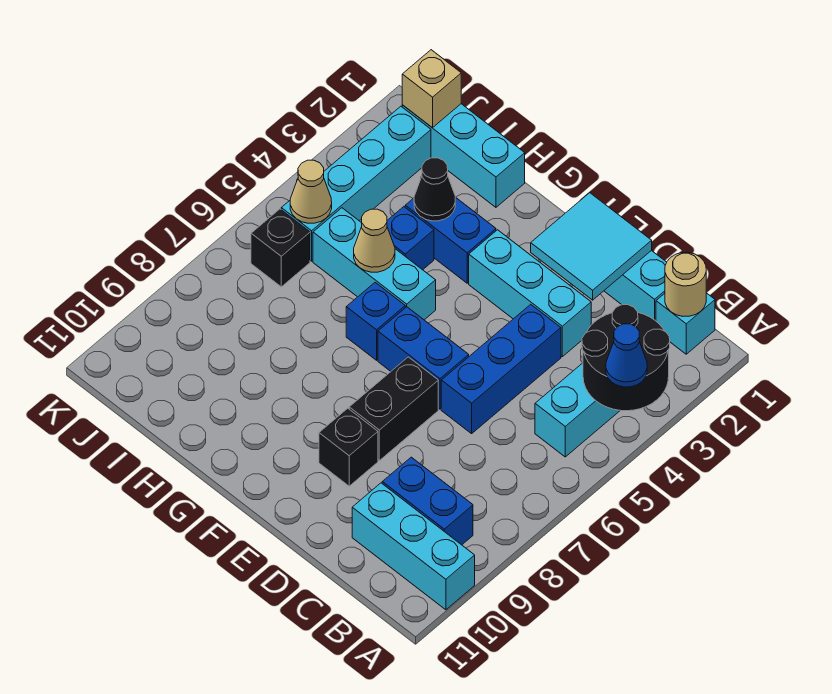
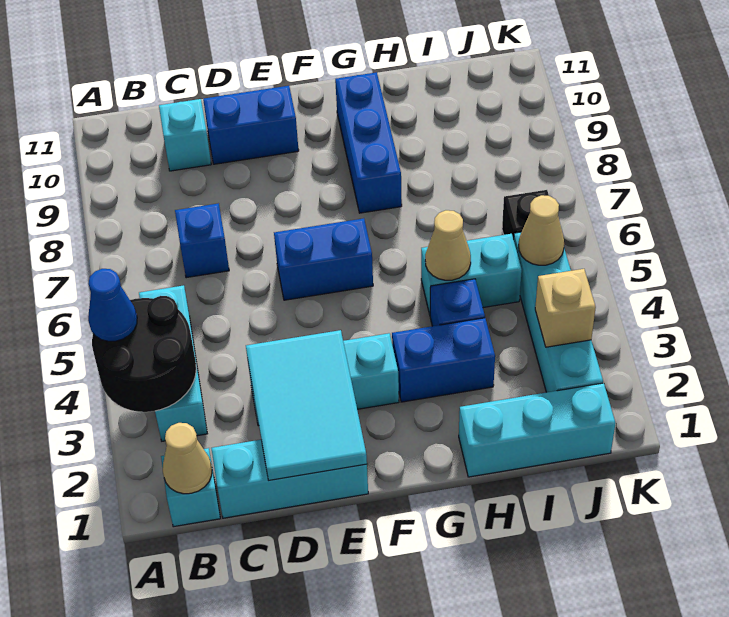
cyan 1x3 brick [352,483,475,610] -> cyan 1x1 brick [159,99,211,171]
tan 1x1 round brick [665,252,706,316] -> tan 1x1 cone [163,423,212,494]
blue 1x2 brick [382,457,473,545] -> blue 1x2 brick moved to [203,86,299,164]
cyan 2x2 tile [531,193,652,300] -> cyan 2x3 tile [246,330,367,480]
blue 1x3 brick [441,304,561,434] -> blue 1x3 brick moved to [335,72,402,213]
black 1x2 brick [349,357,438,460] -> none
black 1x1 brick [319,408,378,486] -> none
cyan 1x3 brick [313,208,436,320] -> cyan 1x2 brick [421,234,522,315]
blue 1x1 brick [346,283,405,360] -> blue 1x1 brick moved to [175,203,229,278]
black 1x1 cone [414,158,455,221] -> none
tan 1x1 brick [402,50,461,128] -> tan 1x1 brick moved to [535,269,596,347]

